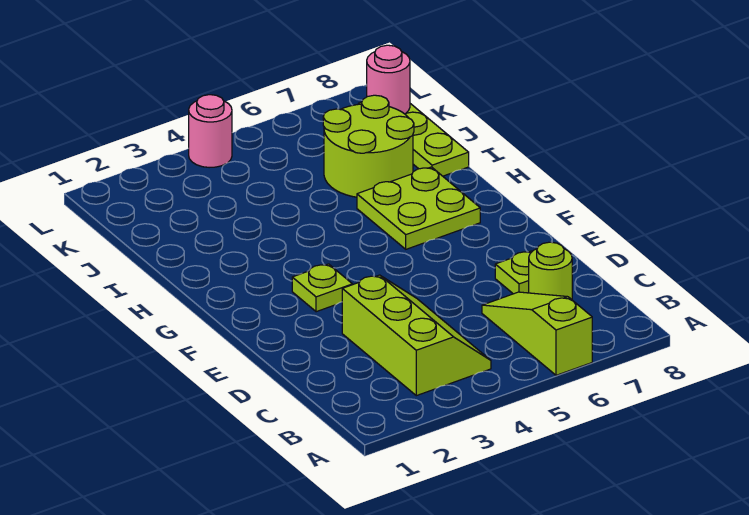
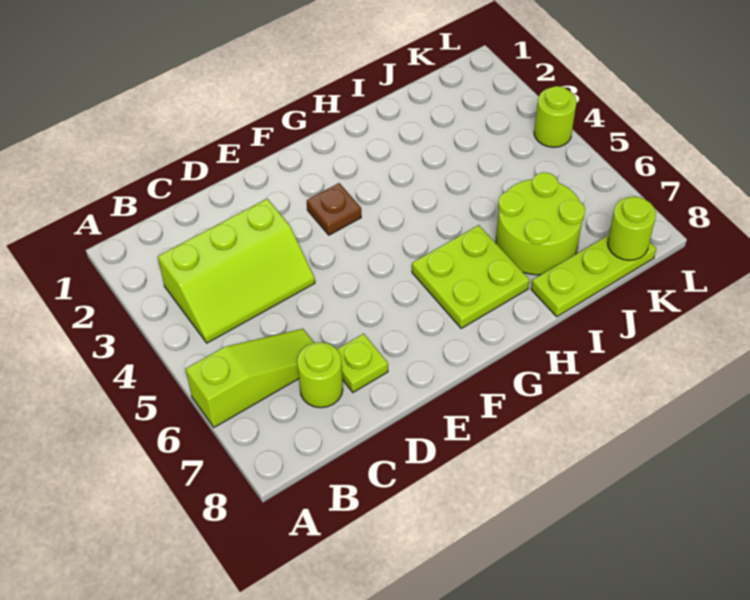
lime 1x1 plate [292,264,352,312] -> brown 1x1 plate [307,183,361,235]
pink 1x1 round brick [367,45,410,114] -> lime 1x1 round brick [608,197,656,260]
pink 1x1 round brick [189,95,232,168] -> lime 1x1 round brick [534,86,577,147]

